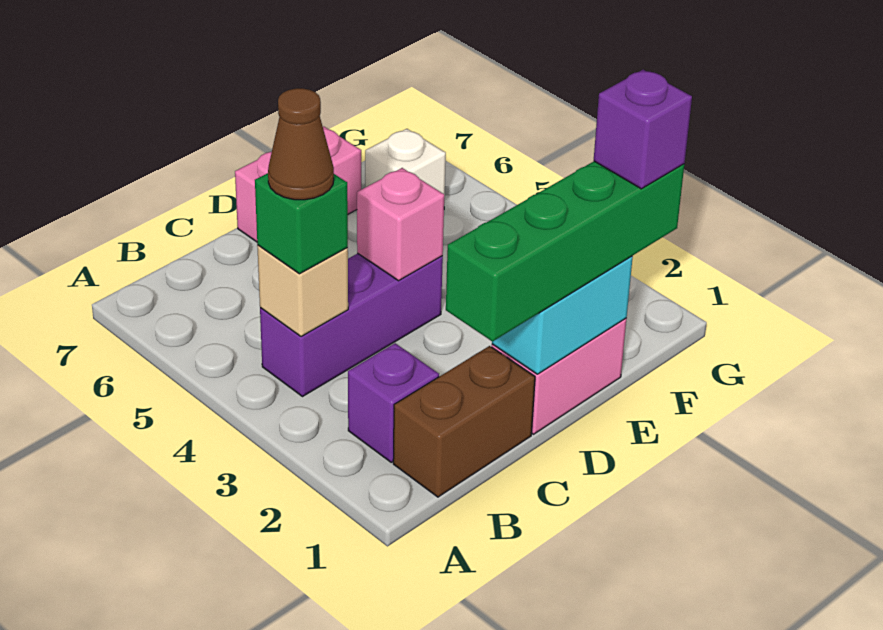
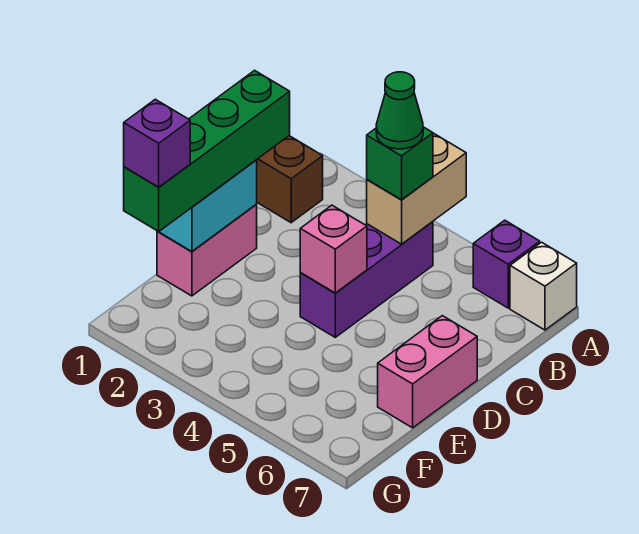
brown 1x2 brick [393,346,535,497] -> brown 1x1 brick [257,136,323,223]
purple 1x1 brick [348,343,439,462] -> purple 1x1 brick moved to [473,220,540,308]
tan 1x1 brick [257,245,348,337] -> tan 1x2 brick [367,133,466,244]
brown 1x1 cone [268,88,334,200] -> green 1x1 cone [376,72,423,149]
white 1x1 brick [365,129,446,198] -> white 1x1 brick moved to [510,242,577,330]

